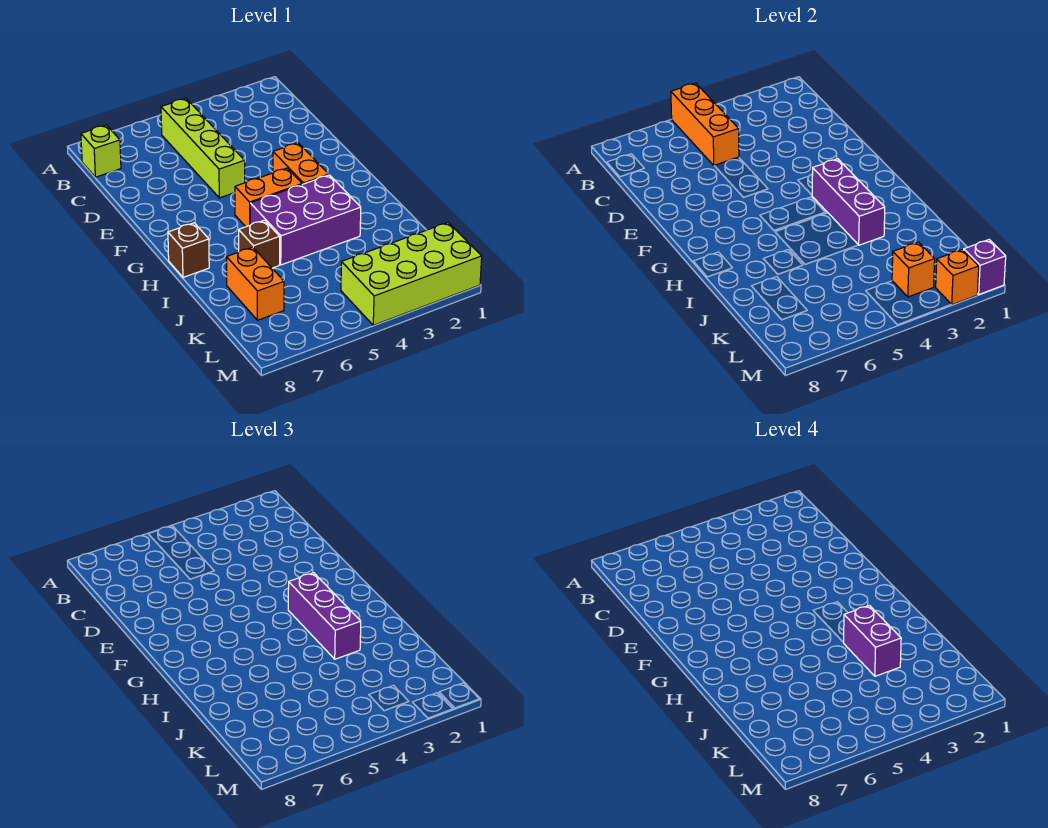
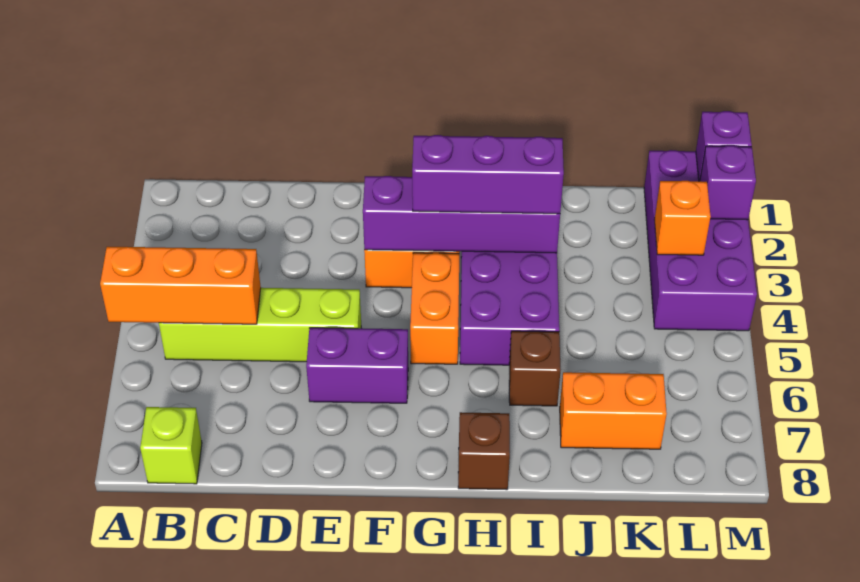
purple 1x3 brick [812,159,885,245] -> purple 1x4 brick [363,176,560,253]
purple 1x2 brick [843,605,901,676] -> purple 1x2 brick moved to [306,328,408,403]
lime 2x4 brick [341,223,482,325] -> purple 2x4 brick [644,150,757,331]
orange 1x1 brick [936,249,979,305] -> purple 1x1 brick [700,146,756,220]

